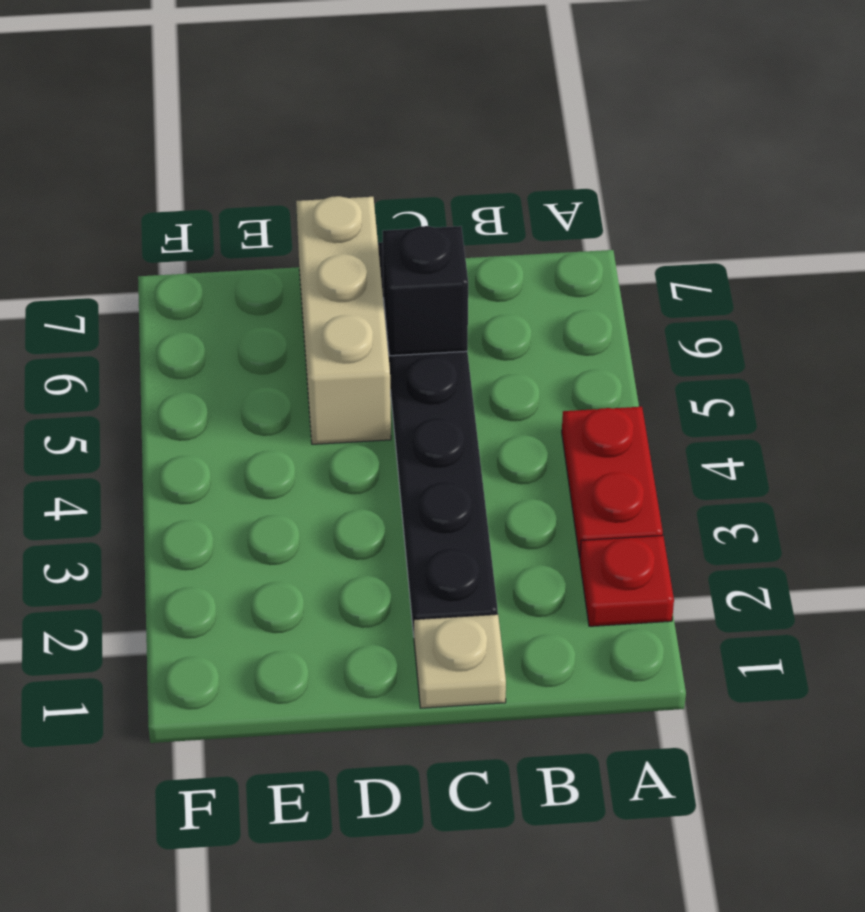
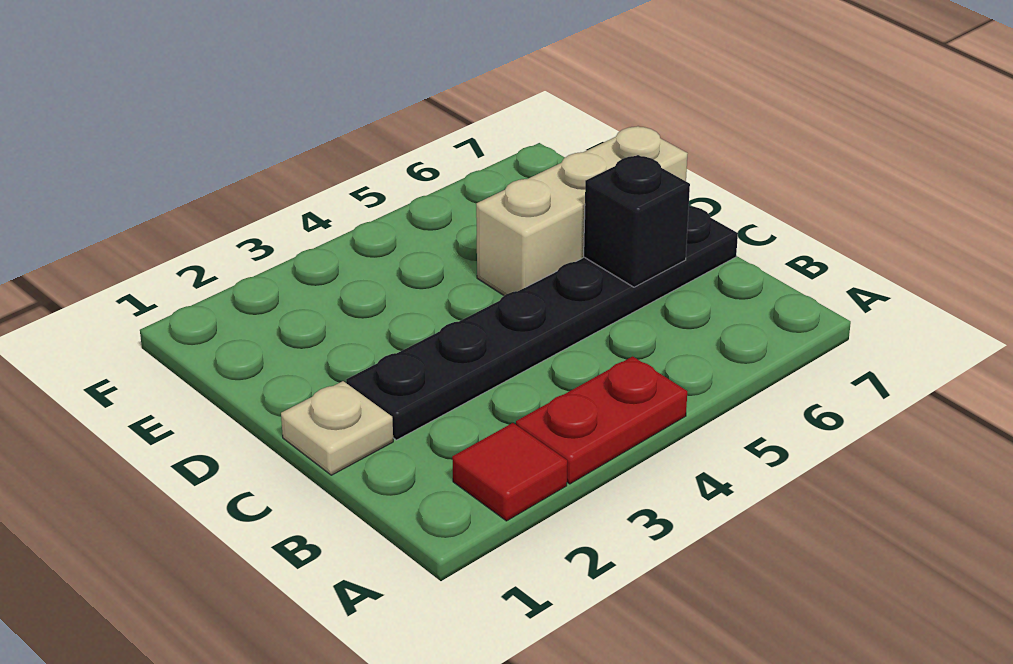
red 1x1 plate [580,535,674,626] -> red 1x1 tile [452,423,567,521]

